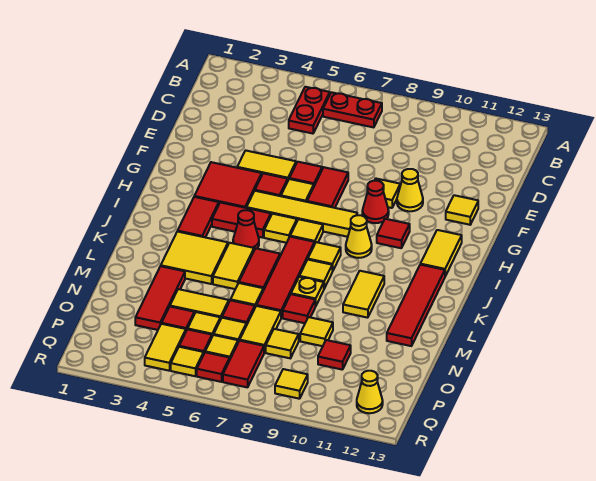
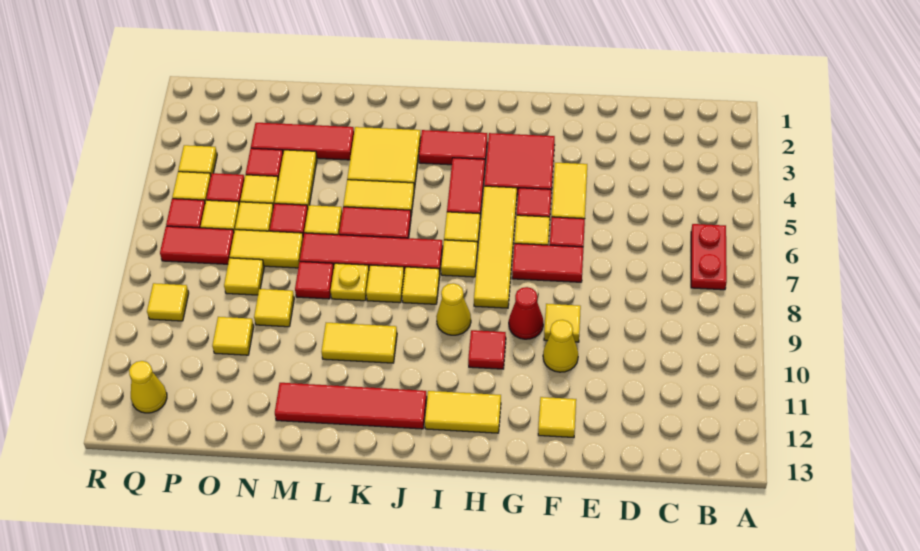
red 1x2 plate [289,87,330,134] -> none
red 1x1 cone [233,210,259,250] -> none
red 1x1 tile [318,340,351,370] -> yellow 1x1 tile [212,317,254,355]
yellow 1x2 tile [145,324,186,371] -> yellow 1x1 tile [178,145,217,175]

